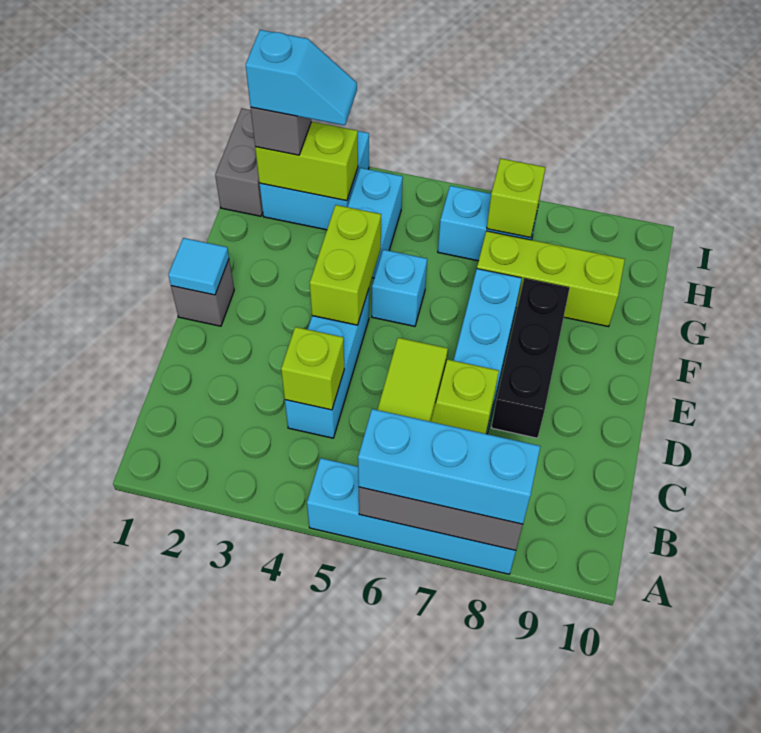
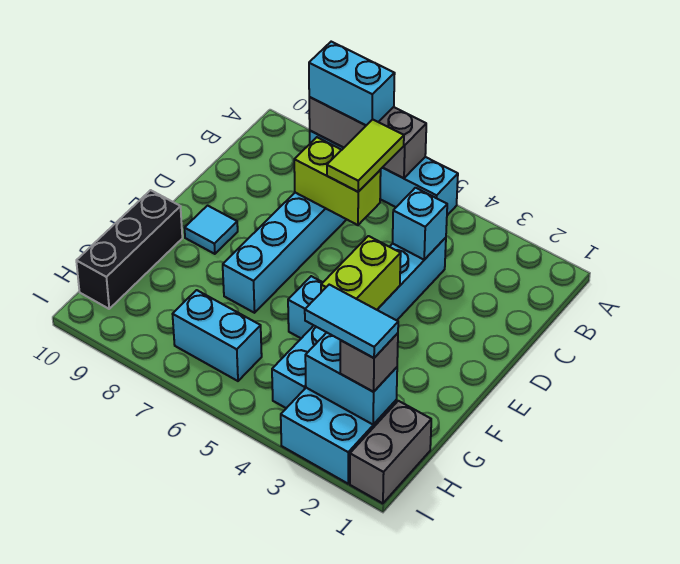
cyan 1x3 brick [358,409,540,524] -> cyan 1x2 brick [309,42,395,125]
lime 1x1 brick [281,327,344,410] -> cyan 1x1 brick [393,188,447,260]
black 1x3 brick [491,278,570,438] -> black 1x3 brick moved to [76,190,182,309]
grey 1x1 brick [171,260,234,326] -> none
cyan 1x1 tile [168,238,229,295] -> cyan 1x1 tile moved to [185,206,238,254]
lime 1x3 brick [477,231,625,327] -> none
lime 1x2 brick [255,122,358,201] -> cyan 1x2 brick [305,333,397,424]
cyan 1x2 slope [246,30,357,125] -> cyan 1x2 tile [305,285,398,358]
lime 1x1 brick [487,158,546,238] -> none

